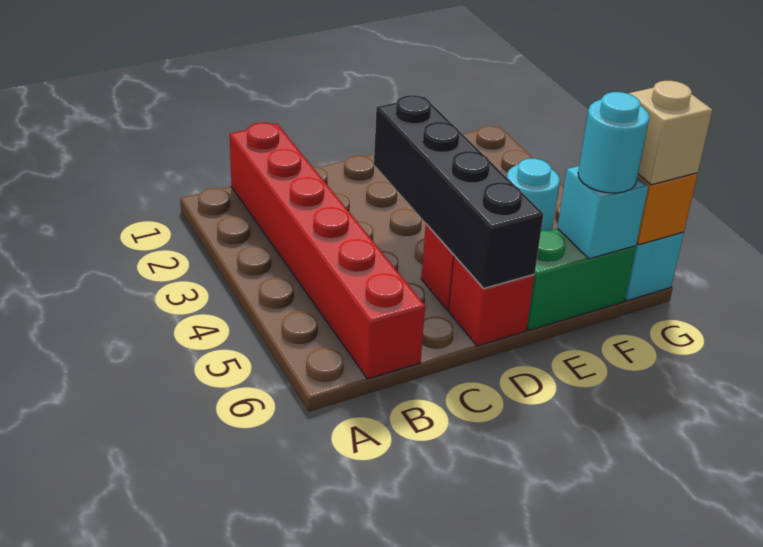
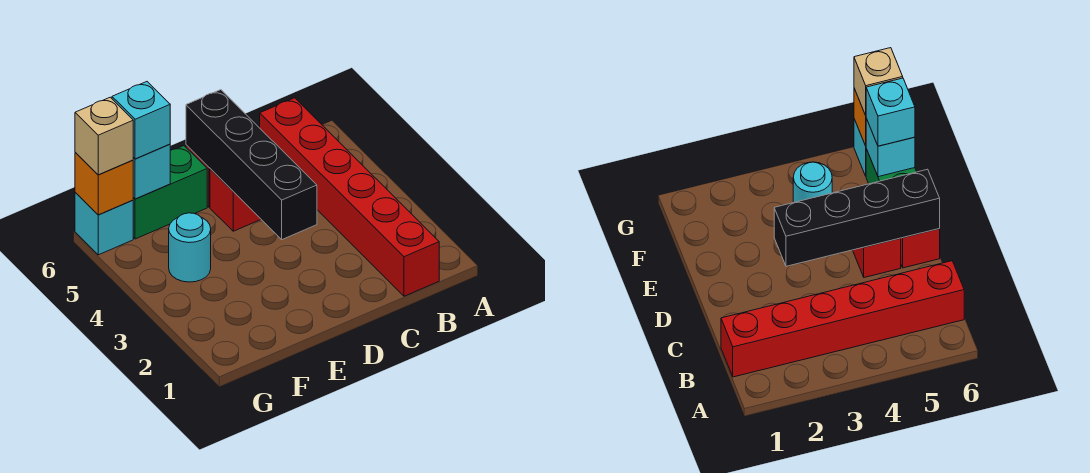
cyan 1x1 round brick [578,92,649,193] -> cyan 1x1 brick [112,82,170,159]

